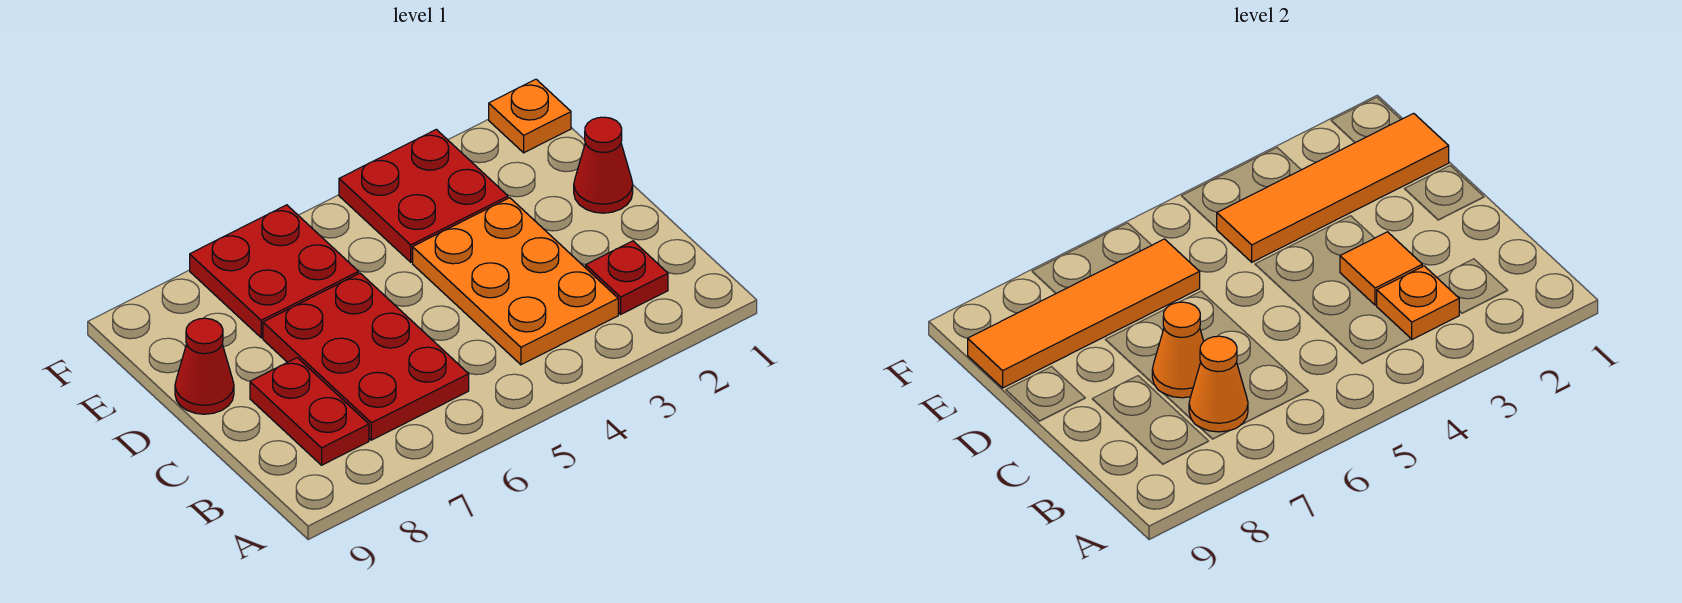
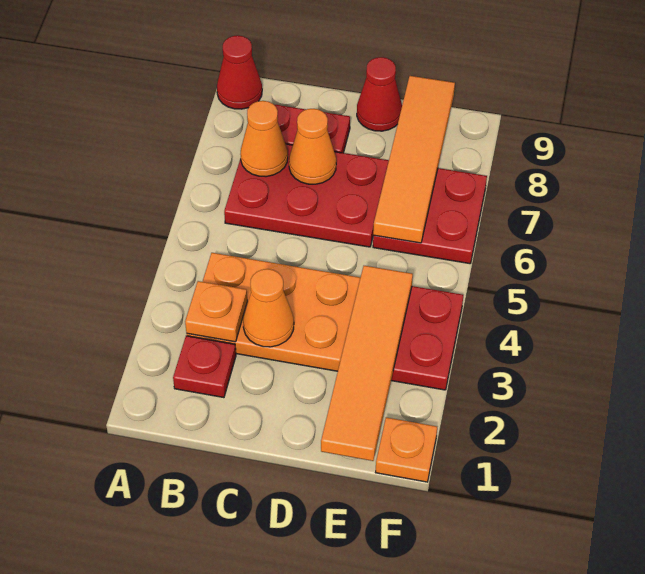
orange 1x1 tile [1340,232,1422,305] -> orange 1x1 cone [243,269,294,347]
red 1x1 cone [574,117,633,213] -> red 1x1 cone moved to [217,36,262,109]

